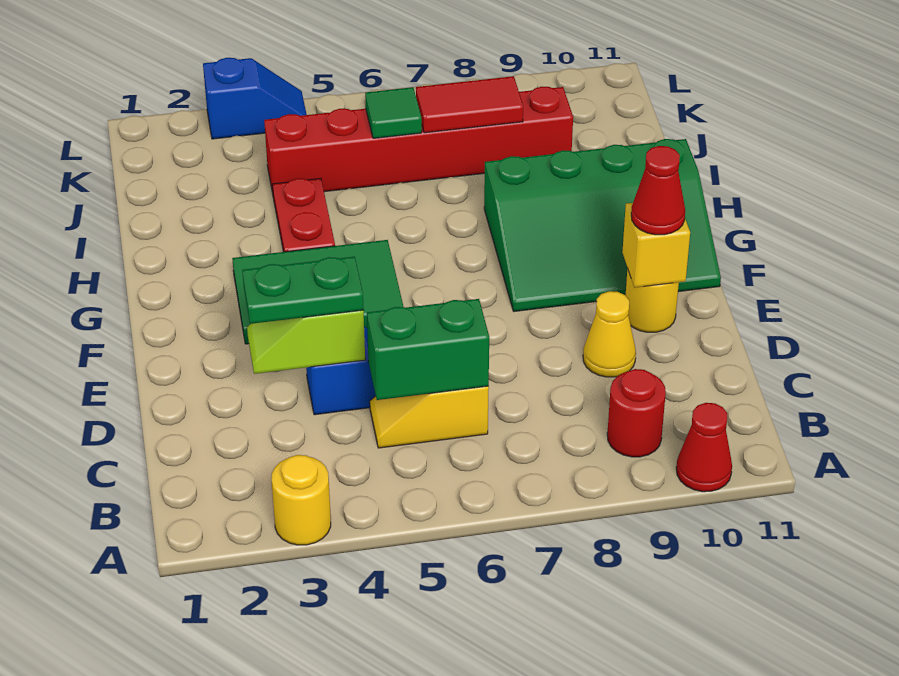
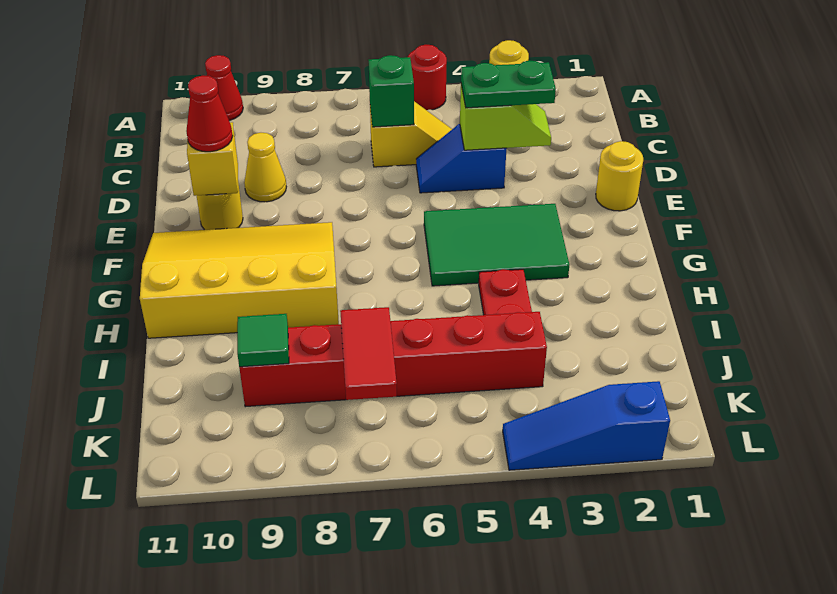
red 1x1 round brick [607,369,666,457] -> red 1x1 round brick moved to [408,45,447,110]
green 1x2 brick [367,299,489,400] -> green 1x1 brick [369,55,414,127]
none -> yellow 1x1 round brick [596,141,643,211]
green 3x4 slope [484,139,721,311] -> yellow 3x4 slope [140,222,339,338]
green 1x1 tile [365,87,422,138] -> green 1x1 tile moved to [237,314,289,367]
red 1x2 tile [416,76,523,133] -> red 1x2 tile turned to [340,307,397,400]
blue 1x2 slope [203,58,307,139] -> blue 1x3 slope [503,381,670,470]

